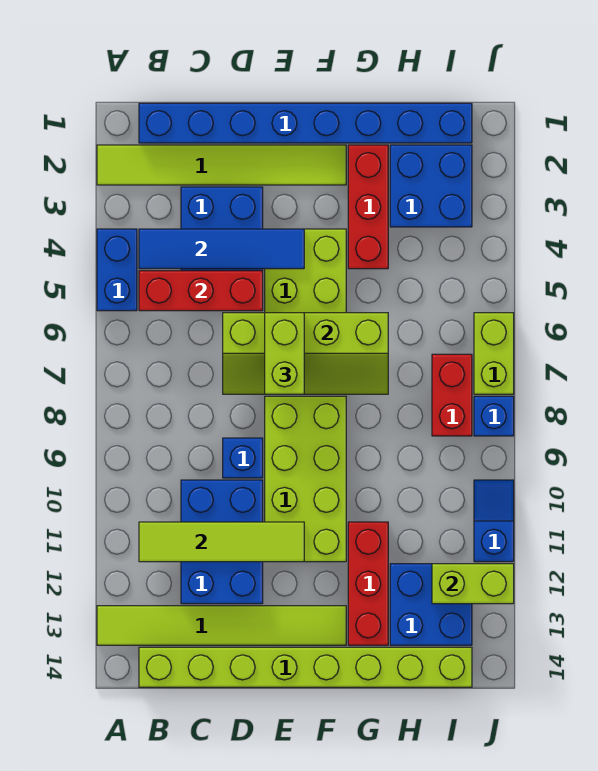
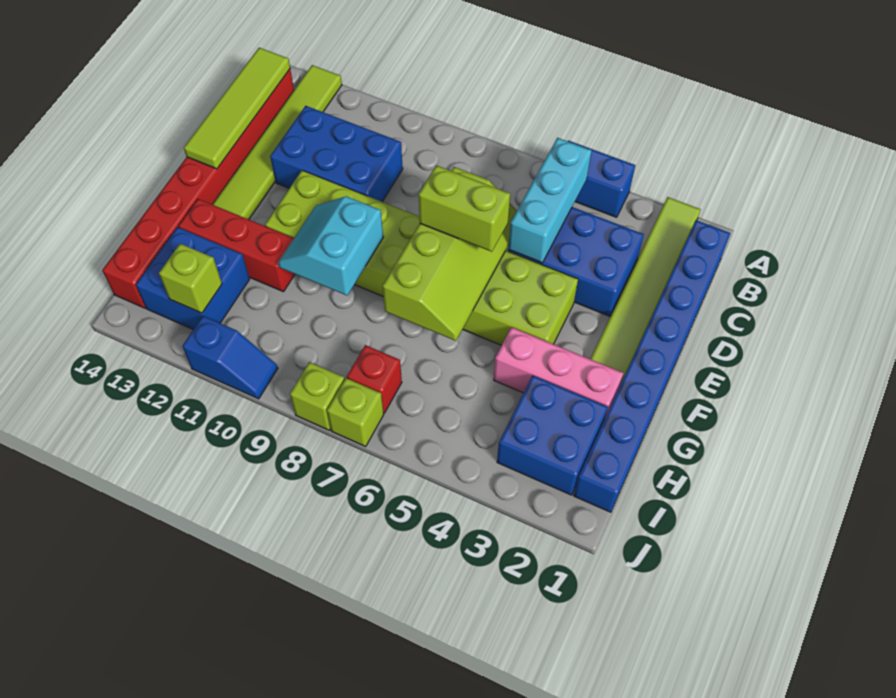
blue 1x4 tile [139,229,304,269] -> none
red 1x3 brick [139,271,263,311] -> cyan 1x3 brick [508,138,592,263]
lime 1x4 tile [139,522,304,562] -> lime 1x4 tile moved to [184,48,290,169]
lime 1x8 brick [139,647,472,687] -> red 1x8 brick [102,69,294,308]
lime 2x4 slope [223,313,388,394] -> lime 2x4 slope turned to [382,167,517,341]
blue 1x1 brick [223,438,263,478] -> none
none -> cyan 2x2 slope [278,196,383,295]
red 1x3 brick [348,145,388,269] -> pink 1x3 brick [494,327,623,415]
red 1x2 brick [432,354,472,436] -> red 1x1 brick [347,345,402,413]
lime 1x2 brick [432,564,514,604] -> lime 1x1 brick [159,244,222,313]
lime 1x2 brick [474,313,514,394] -> lime 1x1 brick [327,378,384,446]
blue 1x1 brick [474,396,514,436] -> lime 1x1 brick [290,362,345,430]

